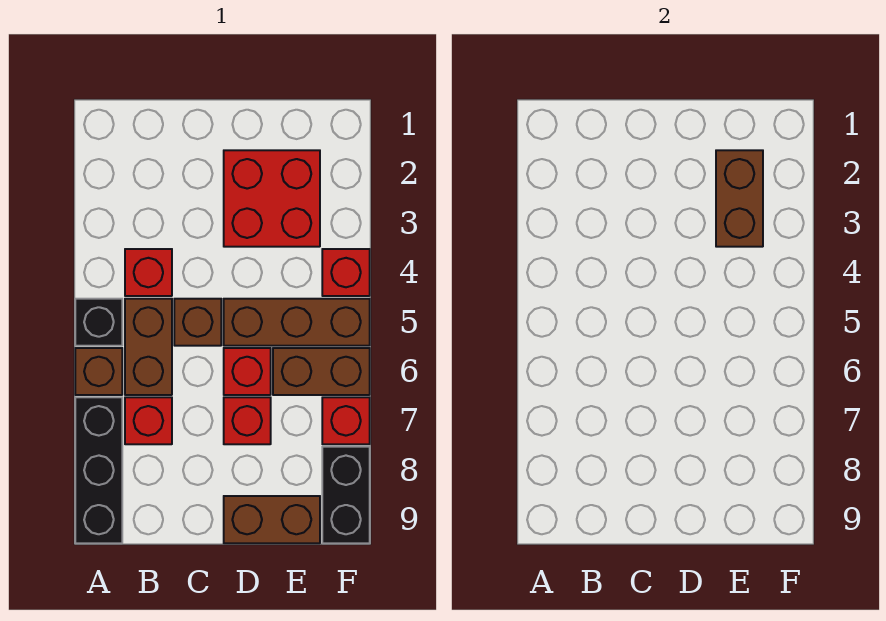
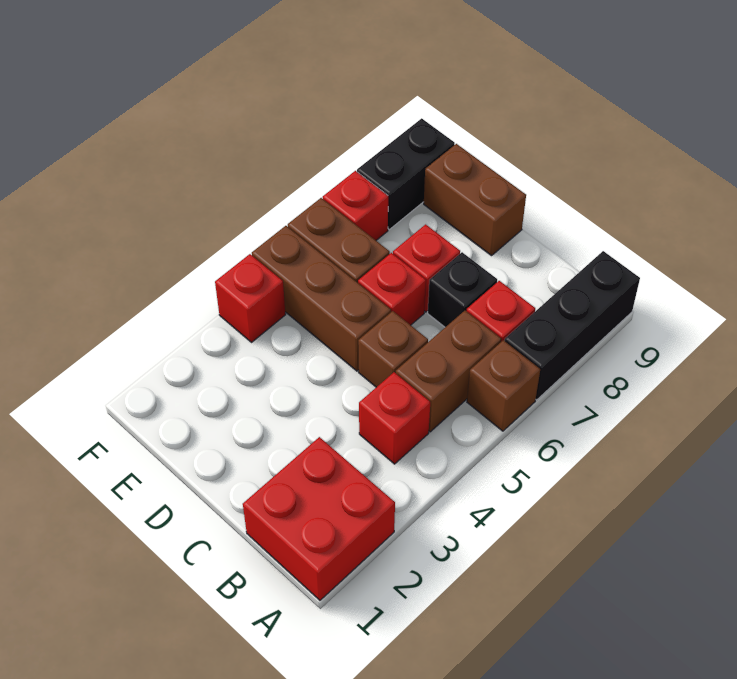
black 1x1 brick [75,299,122,346] -> black 1x1 brick moved to [428,252,497,327]
red 2x2 brick [224,150,320,247] -> red 2x2 brick moved to [243,437,395,600]
brown 1x2 brick [716,150,763,247] -> none

